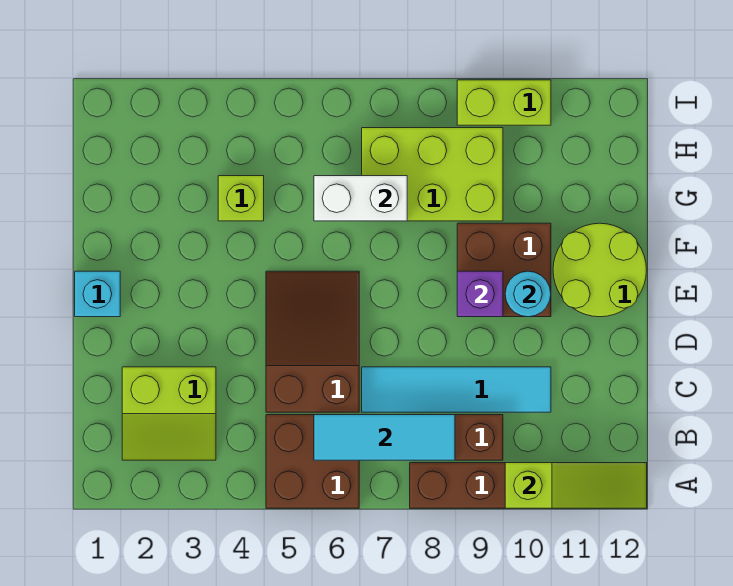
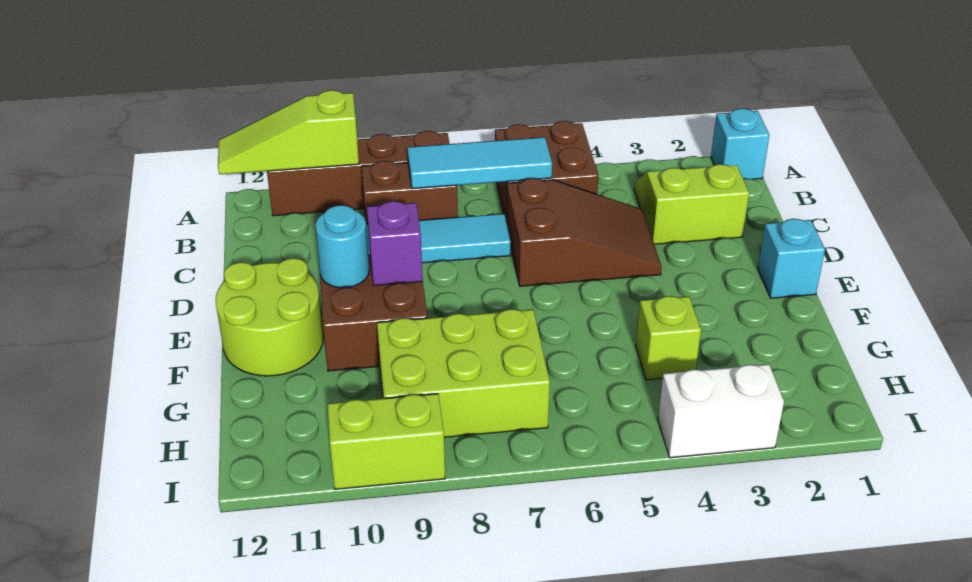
none -> cyan 1x1 brick [711,109,769,179]
brown 2x3 slope [266,271,359,412] -> brown 2x3 slope turned to [507,178,662,286]
white 1x2 brick [314,176,407,221] -> white 1x2 brick moved to [658,364,784,458]

